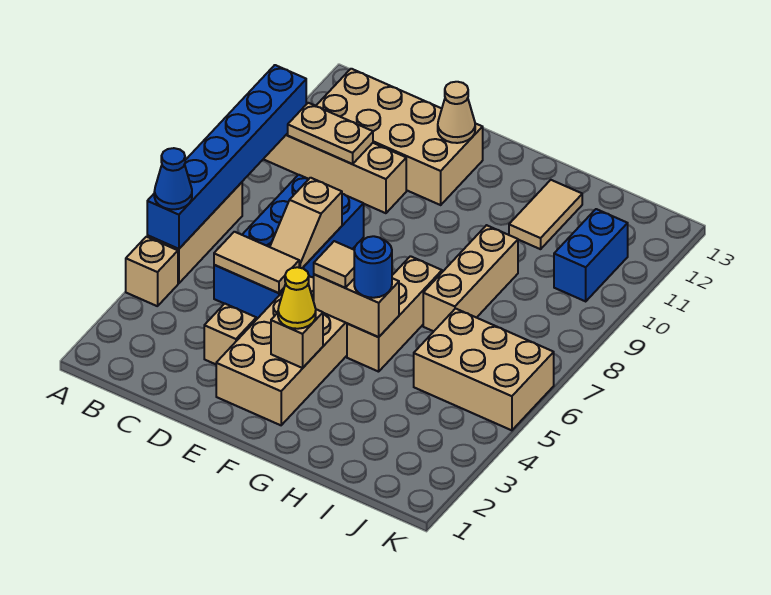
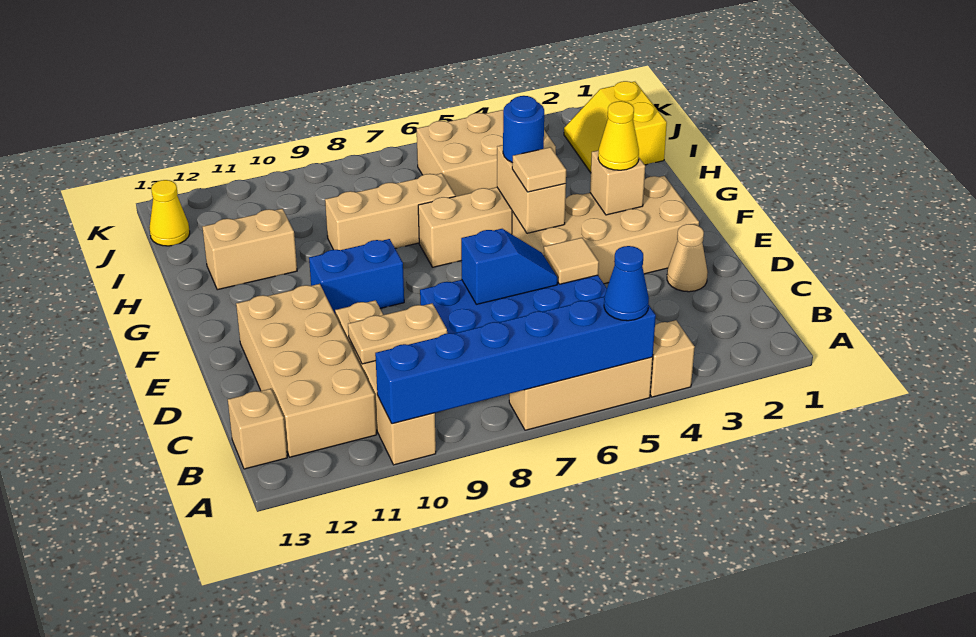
tan 1x2 plate [288,103,373,164] -> tan 1x2 plate turned to [348,303,447,364]
tan 1x2 tile [214,232,299,293] -> tan 1x1 tile [544,238,599,284]
tan 1x1 brick [204,304,256,364] -> tan 1x1 brick moved to [228,389,287,469]
tan 1x2 slope [270,178,342,268] -> blue 1x2 slope [461,229,558,304]
tan 1x1 cone [438,82,475,143] -> tan 1x1 cone moved to [667,224,708,292]
tan 1x2 tile [509,180,582,249] -> tan 1x2 brick [203,209,297,290]
none -> yellow 2x2 slope [564,81,667,173]
tan 2x3 brick [414,309,554,430] -> tan 2x3 brick turned to [417,110,556,196]
blue 1x2 brick [554,209,628,301] -> blue 1x2 brick moved to [309,239,404,313]
none -> yellow 1x1 cone [149,180,190,246]

